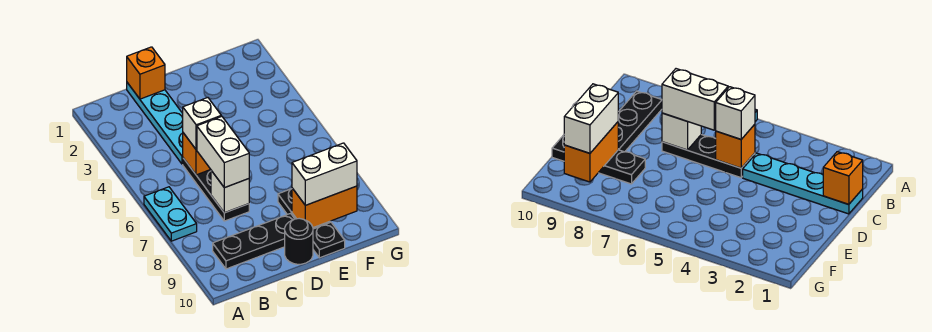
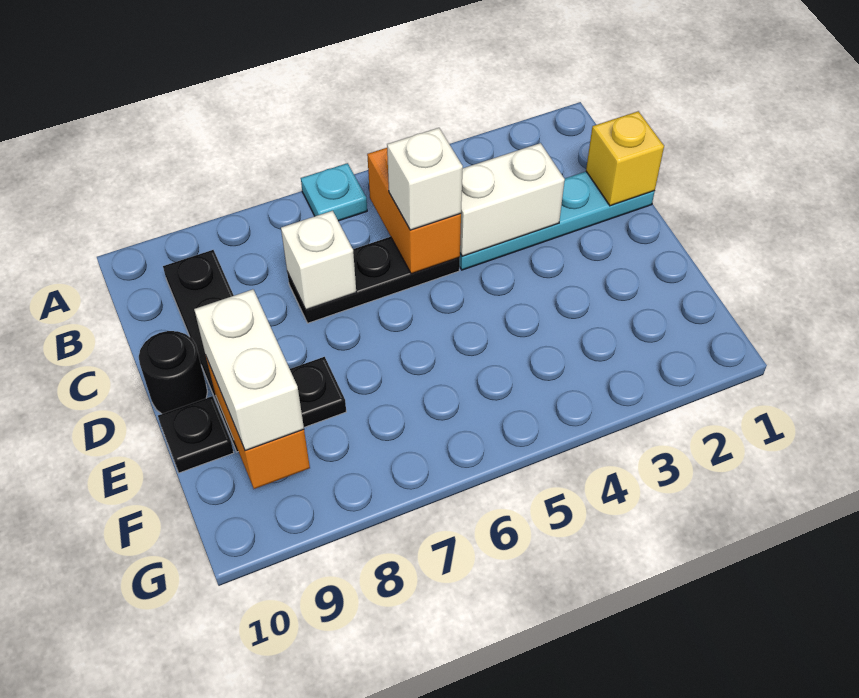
cyan 1x2 plate [144,187,197,241] -> cyan 1x1 plate [301,163,367,221]
orange 1x1 brick [127,47,165,99] -> yellow 1x1 brick [586,111,664,206]
orange 1x1 brick [183,133,211,175] -> orange 1x2 brick [367,148,461,274]
white 1x2 brick [197,116,249,188] -> white 1x2 brick moved to [460,143,565,256]

